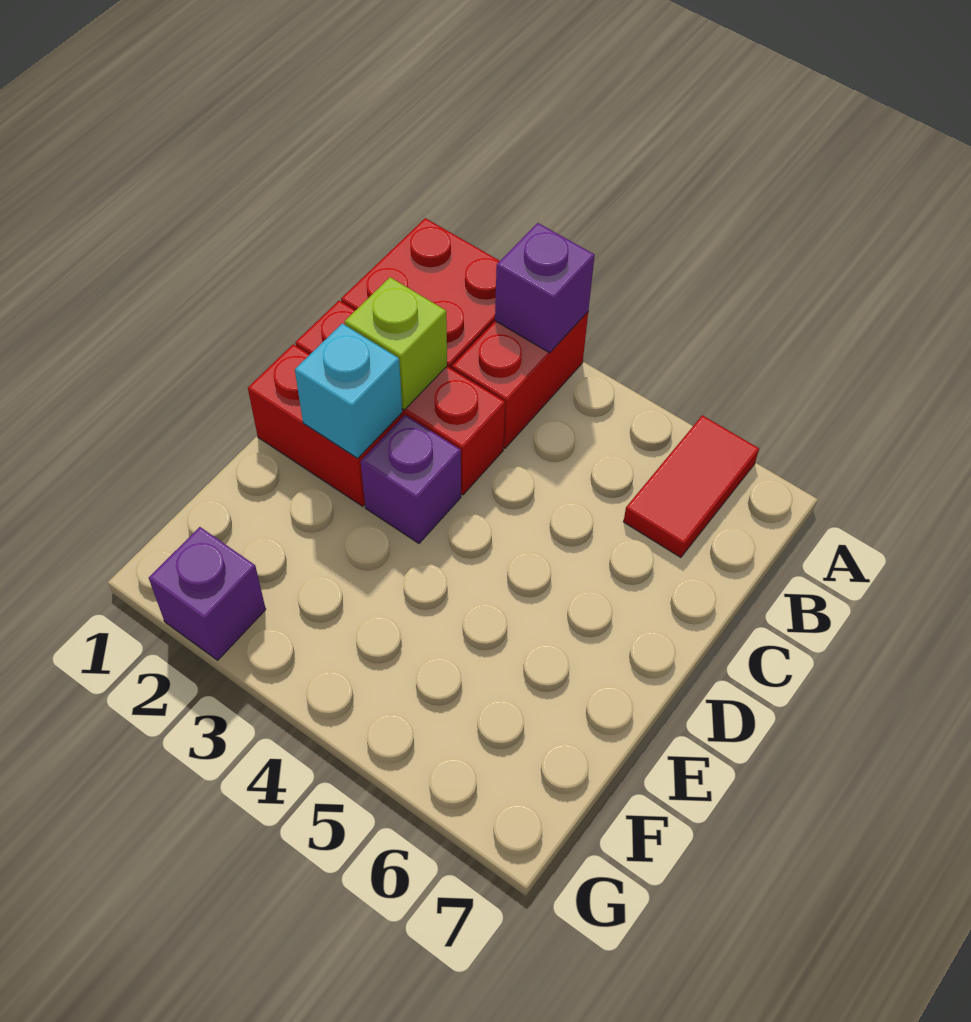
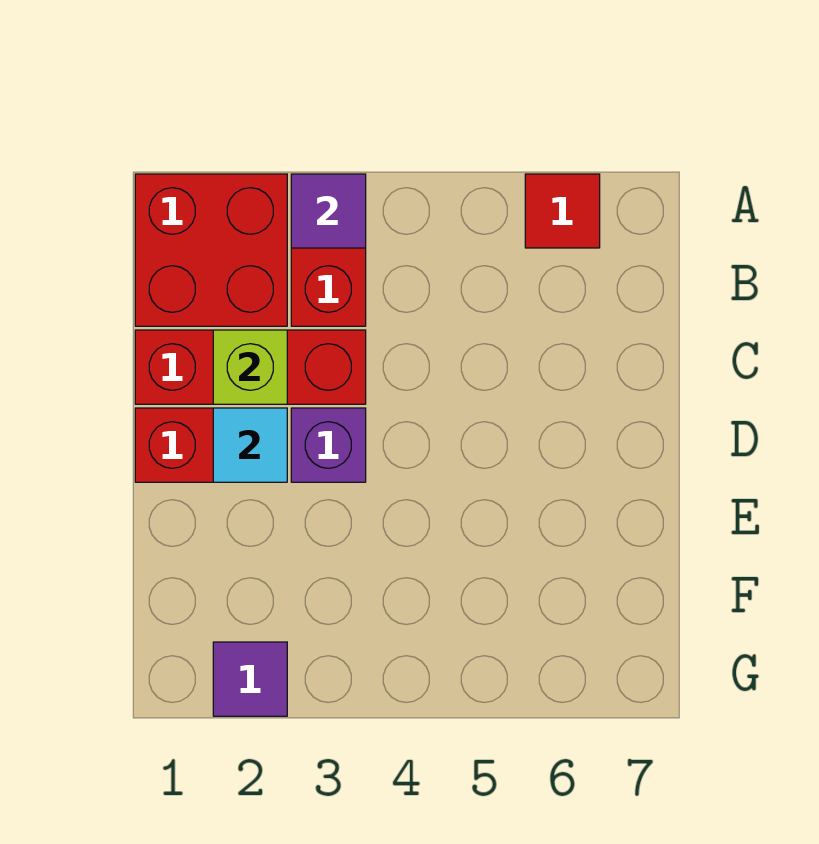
purple 1x1 brick [495,223,595,353] -> purple 1x1 tile [291,174,366,248]
red 1x2 tile [623,415,759,558] -> red 1x1 tile [525,174,600,248]
cyan 1x1 brick [295,324,402,458] -> cyan 1x1 tile [213,408,287,482]
purple 1x1 brick [149,527,266,660] -> purple 1x1 tile [213,642,287,716]

